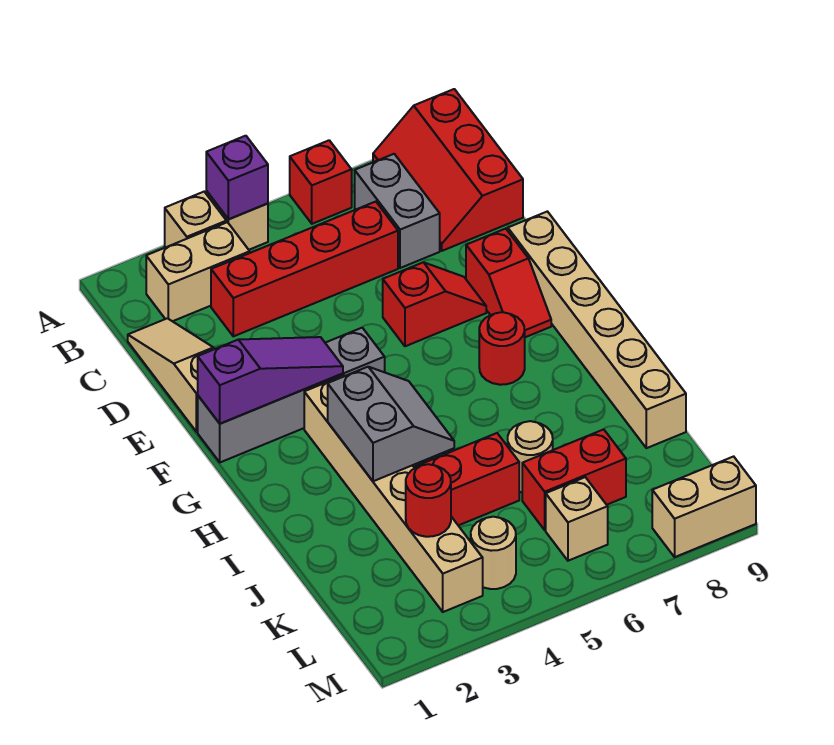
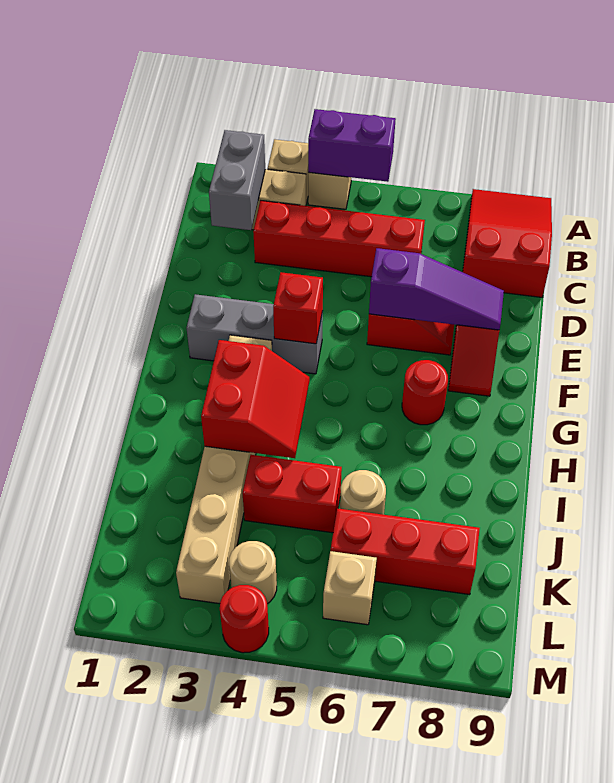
purple 1x1 brick [206,136,268,219] -> purple 1x2 brick [308,109,396,182]
red 1x1 brick [290,140,352,224] -> red 1x1 brick moved to [273,272,323,344]
red 2x3 slope [373,89,523,251] -> red 2x3 slope turned to [463,189,552,297]
grey 1x2 brick [355,154,440,268] -> grey 1x2 brick moved to [209,130,265,230]
tan 1x3 slope [128,318,214,432] -> none
tan 1x6 brick [508,211,686,448] -> none
grey 1x4 brick [198,328,385,462] -> grey 1x3 brick [186,294,323,374]
purple 1x3 slope [198,337,343,424] -> purple 1x3 slope moved to [369,248,504,330]
grey 2x2 slope [328,367,454,481] -> red 2x2 slope [201,340,309,458]
red 1x1 round brick [406,464,451,537] -> red 1x1 round brick moved to [220,585,269,653]
red 1x2 brick [522,429,626,530] -> red 1x3 brick [331,508,480,595]
tan 1x2 brick [652,456,756,557] -> none

